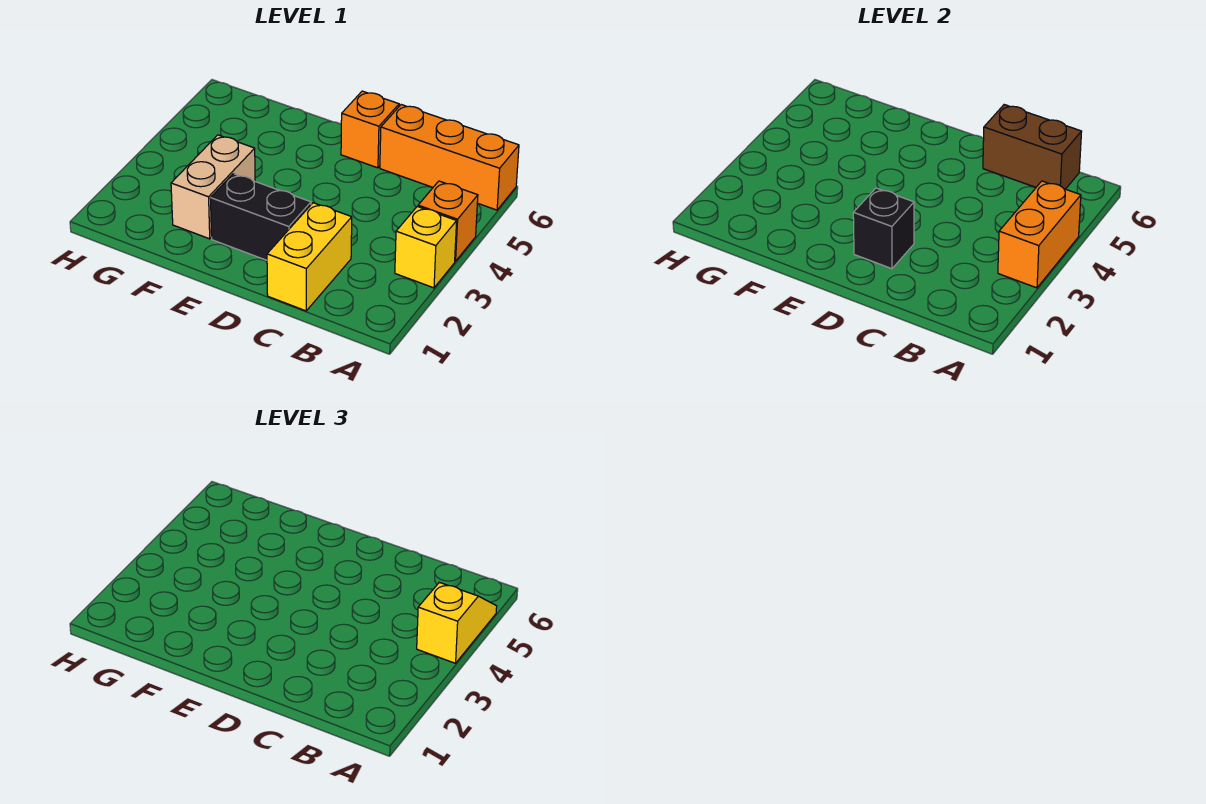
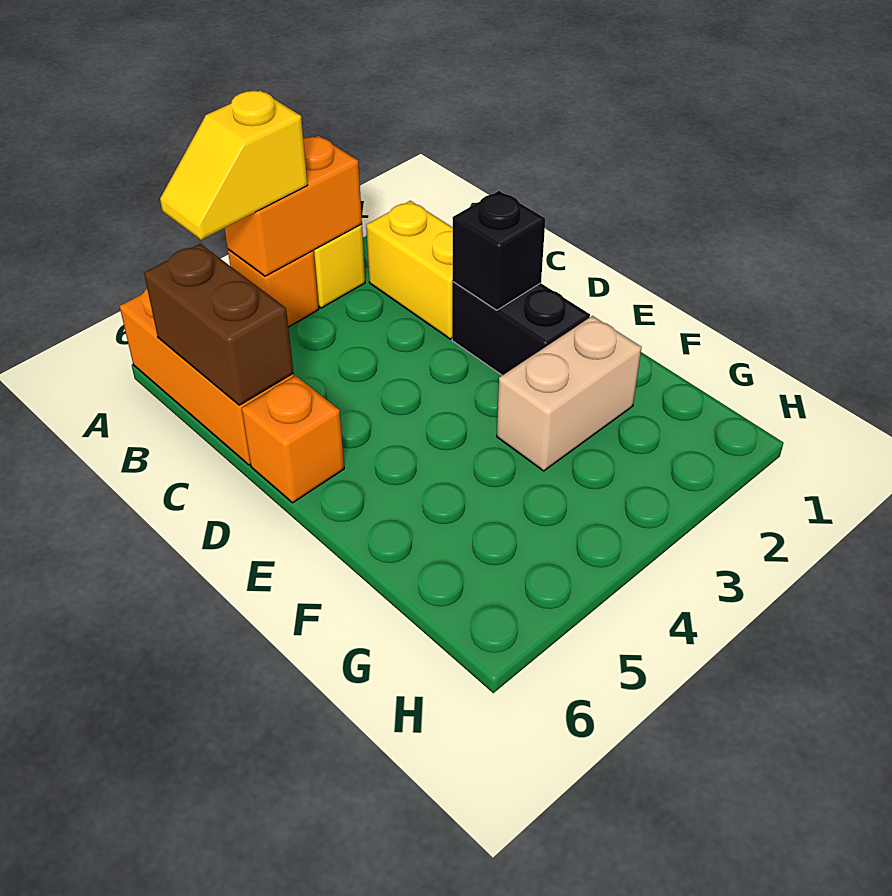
yellow 1x2 brick [267,203,352,311] -> yellow 1x2 brick turned to [366,201,453,339]

